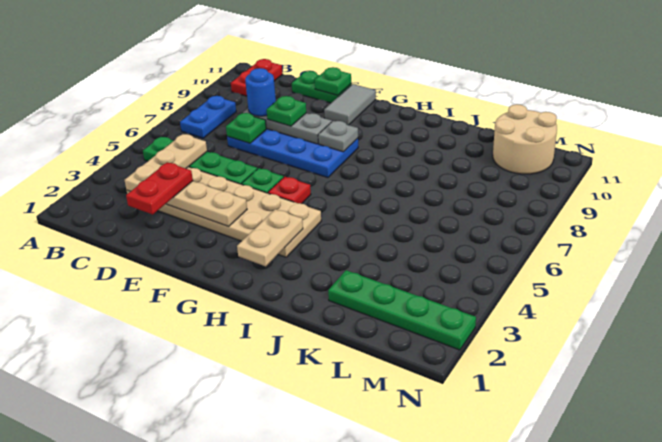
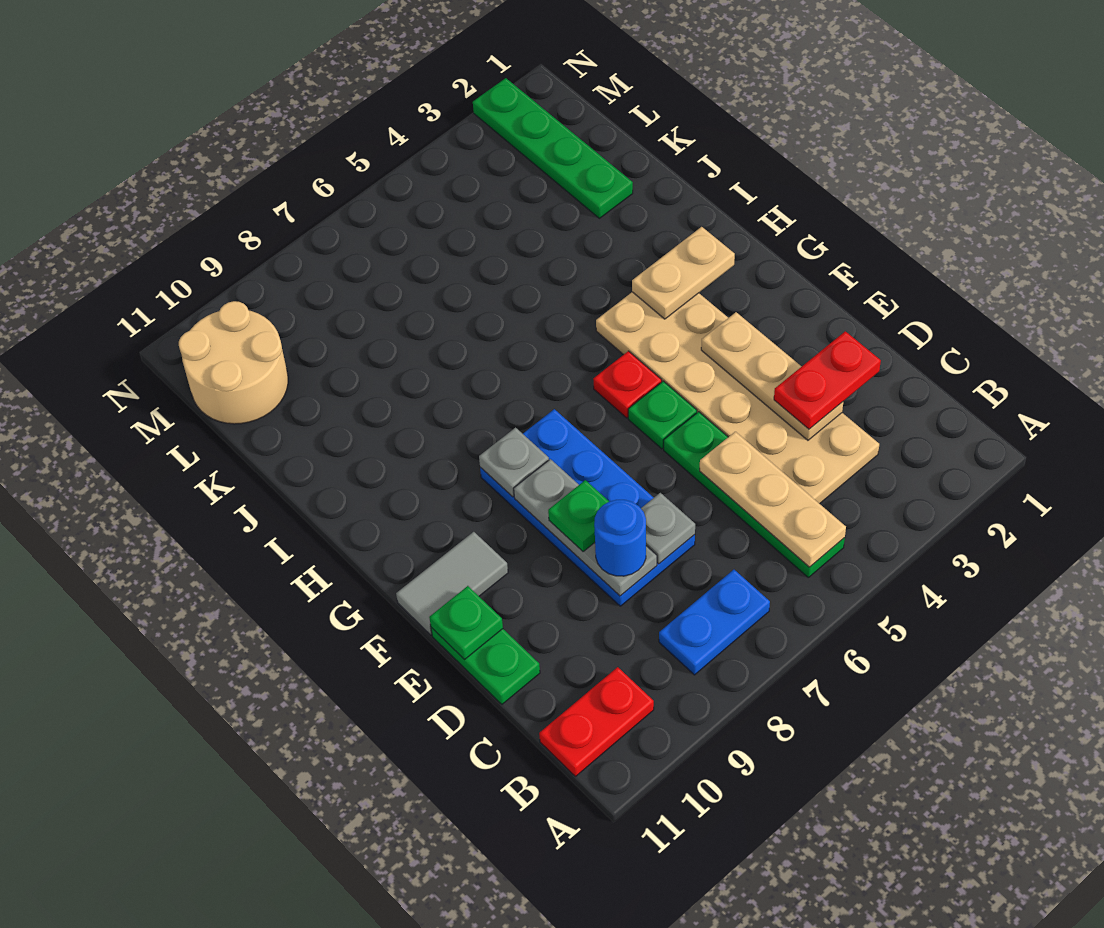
tan 1x3 plate [125,134,207,191] -> tan 1x3 plate turned to [700,432,846,567]
green 1x1 plate [226,113,266,143] -> grey 1x1 plate [641,493,695,564]

